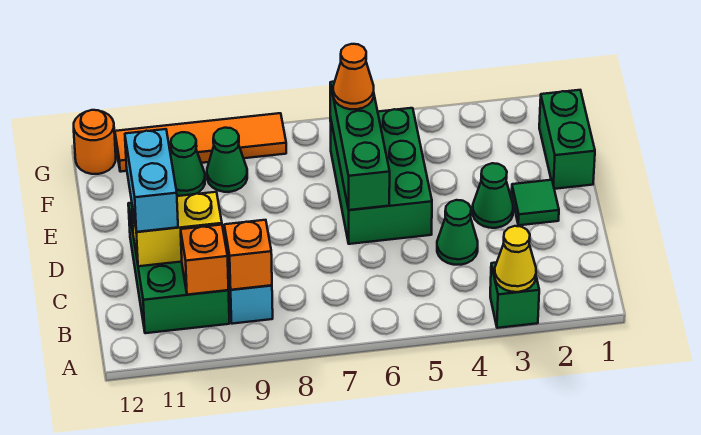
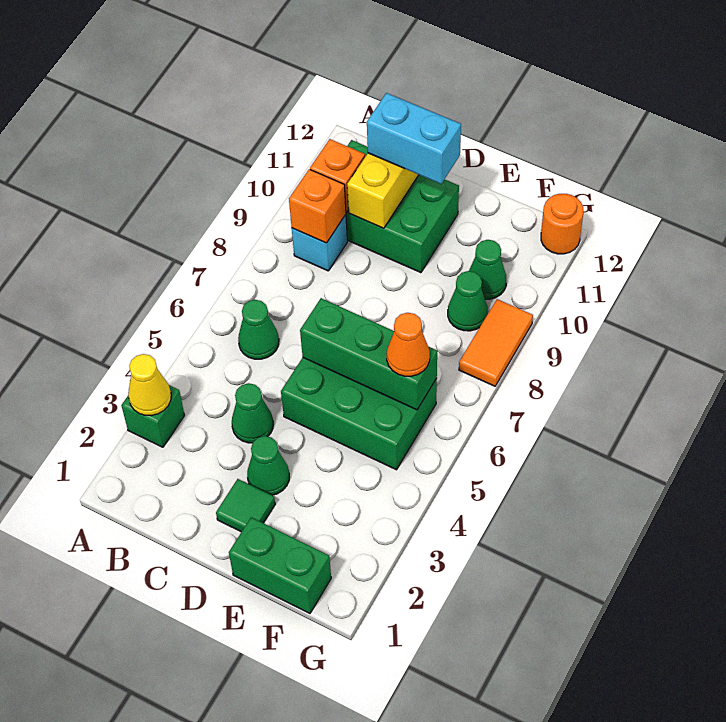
none -> green 1x1 cone [238,300,279,359]
orange 1x4 tile [115,113,286,172] -> orange 1x2 tile [459,299,533,386]

